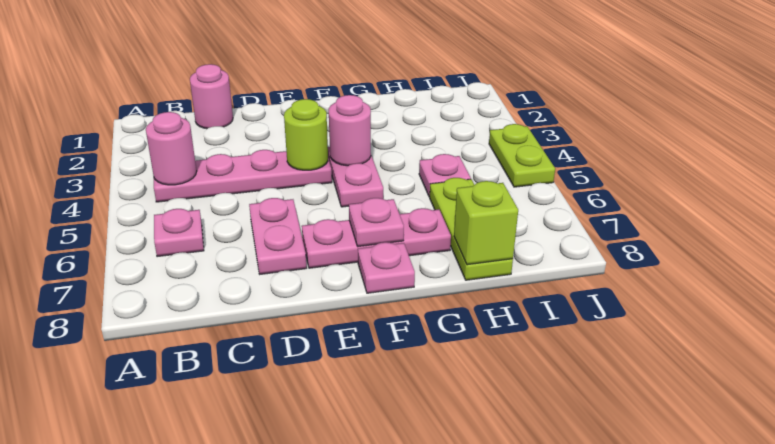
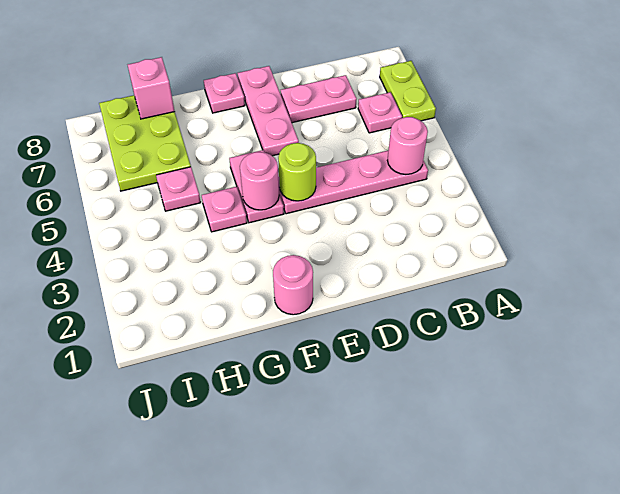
pink 1x1 round brick [190,64,233,129] -> pink 1x1 round brick moved to [273,255,313,315]
pink 1x2 plate [249,198,307,274] -> pink 1x2 plate turned to [281,75,356,123]
pink 1x3 plate [302,208,451,268] -> pink 1x3 plate turned to [238,66,299,156]
pink 1x1 plate [349,198,404,246] -> pink 1x1 plate moved to [202,187,247,232]
lime 1x3 plate [430,178,513,280] -> lime 2x3 plate [99,95,191,191]
lime 1x1 brick [454,181,518,265] -> pink 1x1 brick [128,57,175,119]
lime 1x2 plate [489,124,555,187] -> lime 1x2 plate moved to [380,61,436,121]

